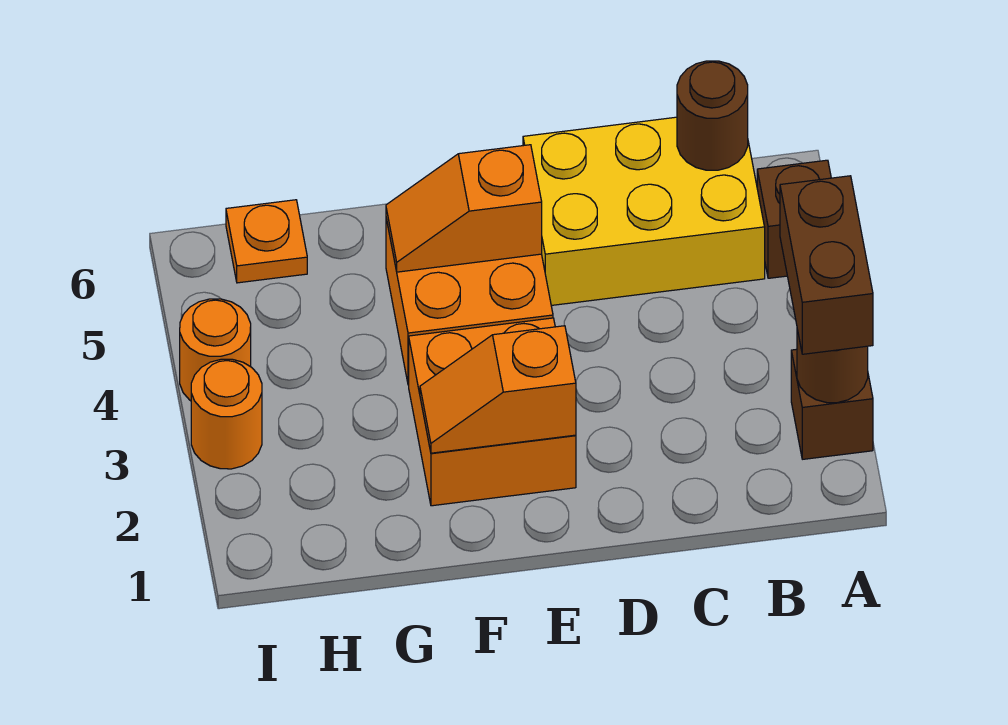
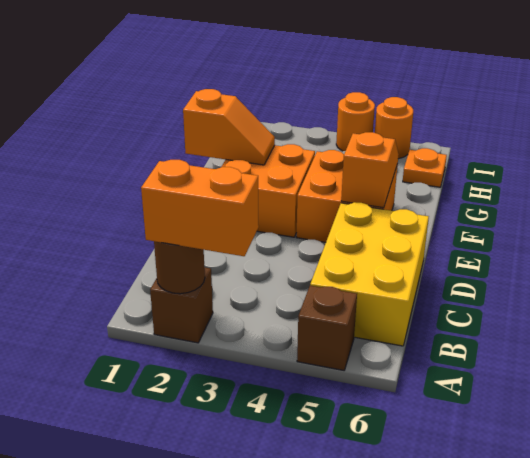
brown 1x2 brick [780,176,873,354] -> orange 1x2 brick [141,160,259,256]
brown 1x1 round brick [677,61,748,170] -> none
orange 1x2 slope [420,326,576,453] -> orange 1x2 slope turned to [183,89,275,165]
orange 1x1 round brick [191,359,262,469] -> orange 1x1 round brick moved to [375,97,413,159]

